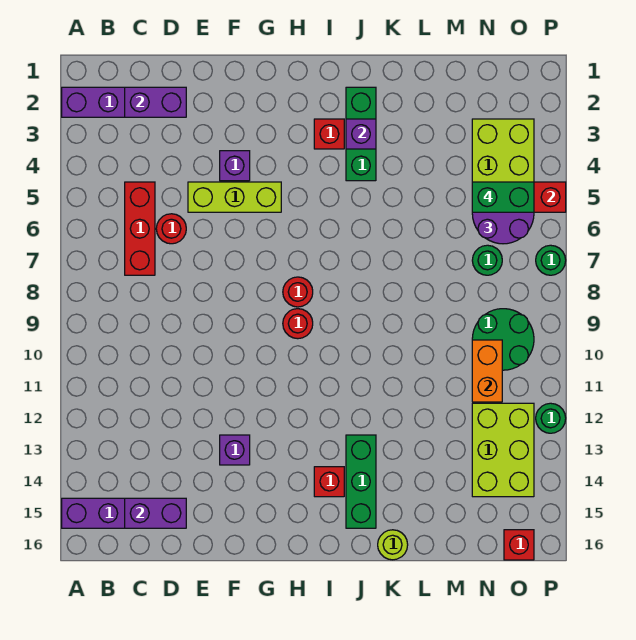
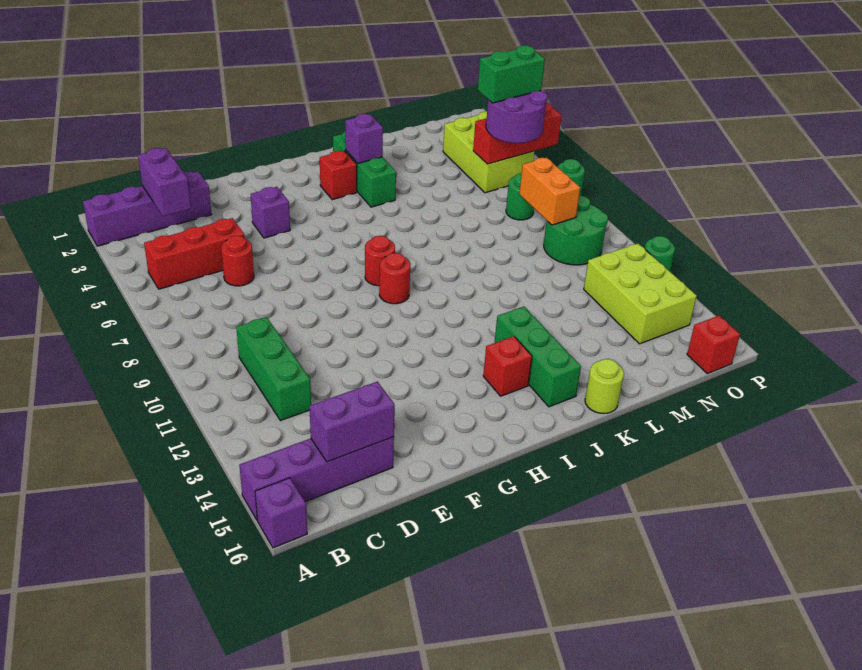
purple 1x2 brick [125,87,186,117] -> purple 1x2 brick turned to [138,148,191,216]
red 1x3 brick [125,182,155,275] -> red 1x3 brick turned to [144,218,244,289]
none -> green 1x3 brick [236,317,311,421]
lime 1x3 brick [188,182,281,212] -> none
purple 1x1 brick [220,435,250,465] -> purple 1x1 brick moved to [255,478,307,548]
orange 1x2 brick [472,340,502,402] -> orange 1x2 brick moved to [519,158,580,225]

